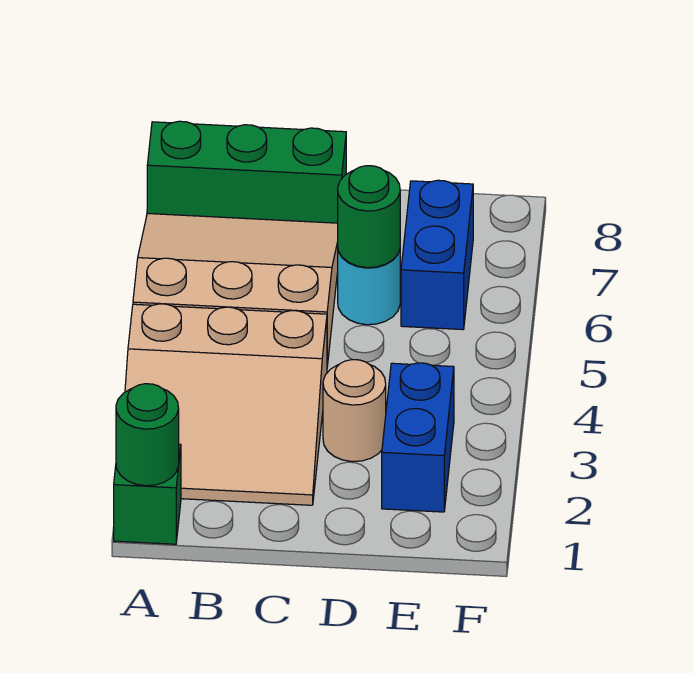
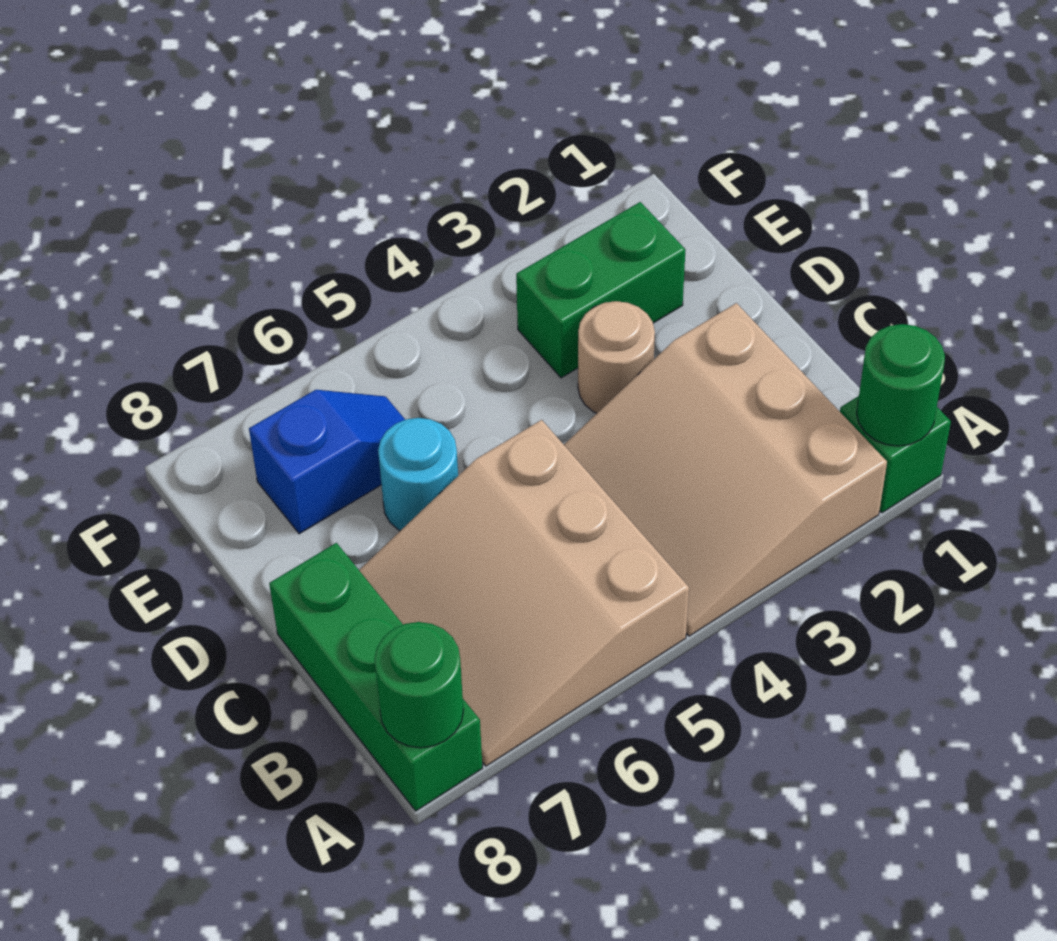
tan 3x3 slope [125,304,327,505] -> tan 3x3 slope turned to [564,303,887,636]
green 1x1 round brick [338,166,400,268] -> green 1x1 round brick moved to [375,622,463,748]
blue 1x2 brick [382,363,454,512] -> green 1x2 brick [516,202,685,378]
blue 1x2 brick [401,180,473,330] -> blue 1x2 slope [249,390,405,534]

